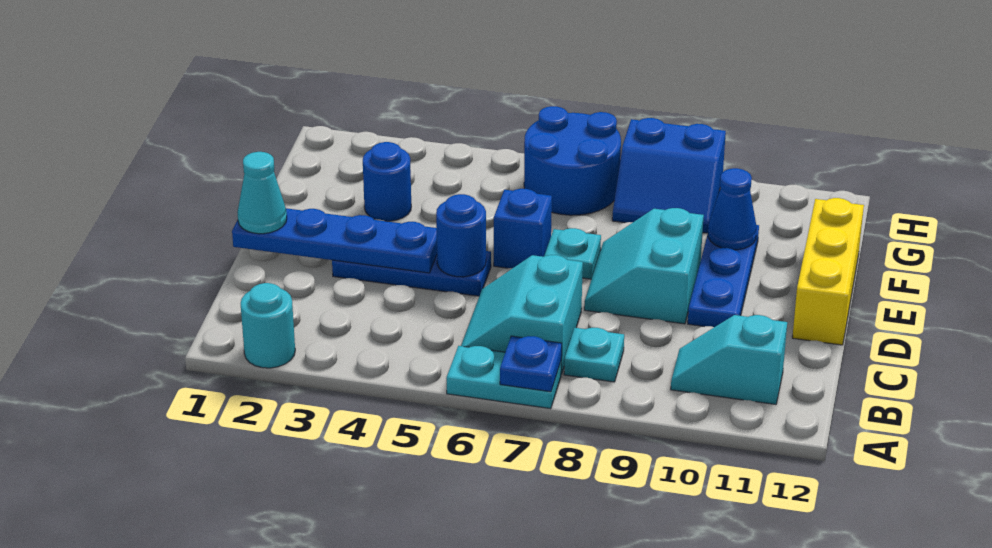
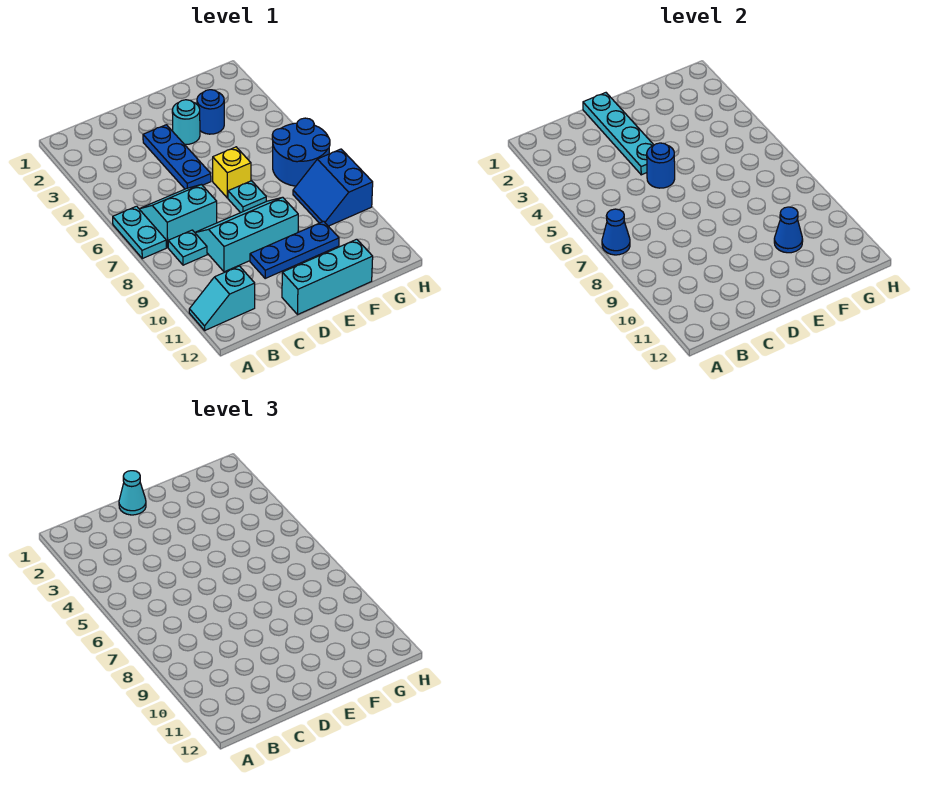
cyan 1x1 round brick [241,283,295,368] -> cyan 1x1 round brick moved to [172,100,200,144]
blue 1x1 plate [500,336,562,392] -> blue 1x1 cone [602,209,630,255]
cyan 1x2 slope [671,315,787,404] -> cyan 1x2 slope turned to [189,266,255,330]
blue 1x4 plate [232,208,437,273] -> cyan 1x4 plate [583,93,654,175]
cyan 2x2 slope [584,208,704,324] -> cyan 2x3 slope [195,197,298,272]
yellow 1x3 brick [792,198,864,345] -> cyan 1x3 brick [282,239,373,315]
blue 1x1 brick [494,189,552,268] -> yellow 1x1 brick [213,147,251,198]

